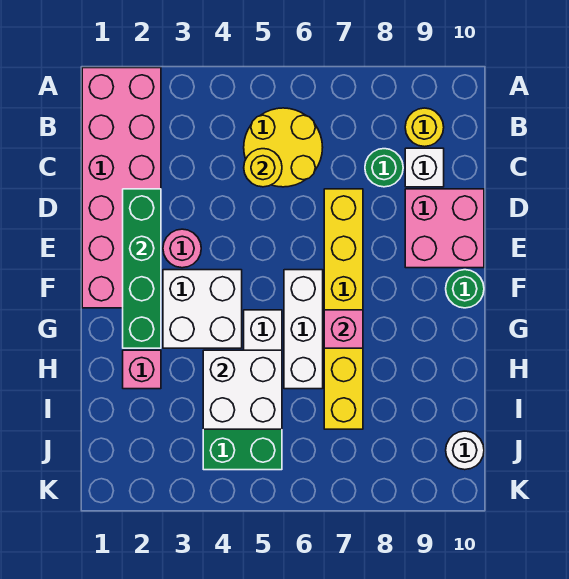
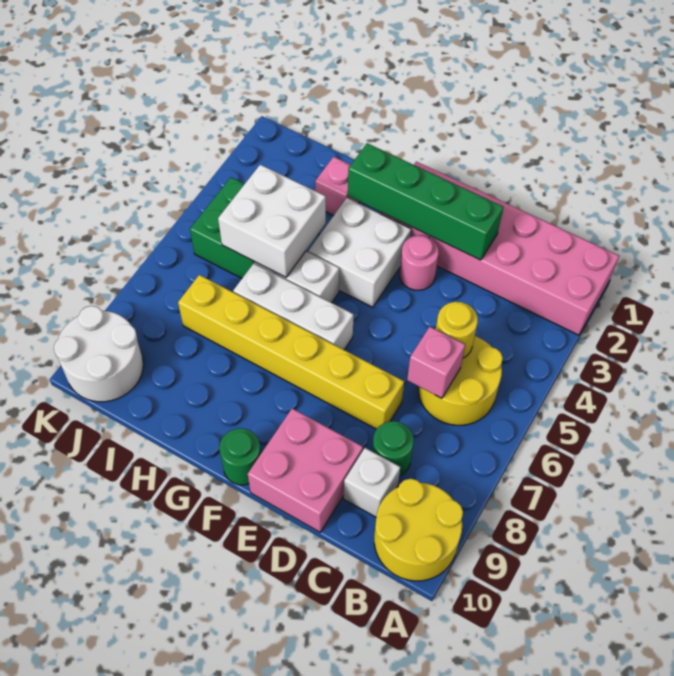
yellow 1x1 round brick [405,108,444,147] -> yellow 2x2 round brick [374,479,463,581]
pink 1x1 brick [324,310,363,348] -> pink 1x1 brick moved to [407,327,465,398]
white 1x1 round brick [446,431,484,470] -> white 2x2 round brick [54,306,143,402]

